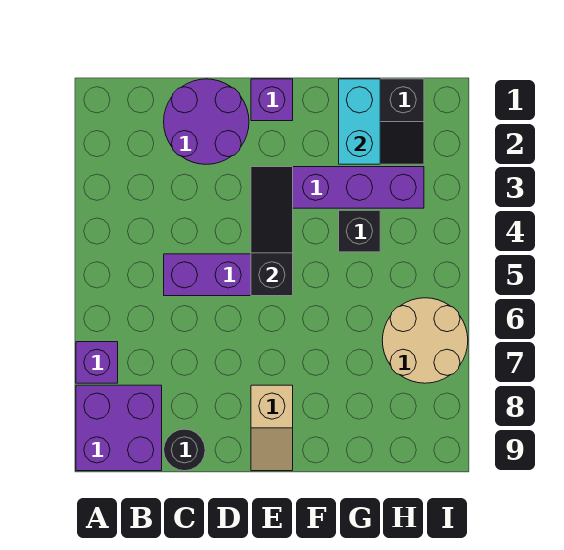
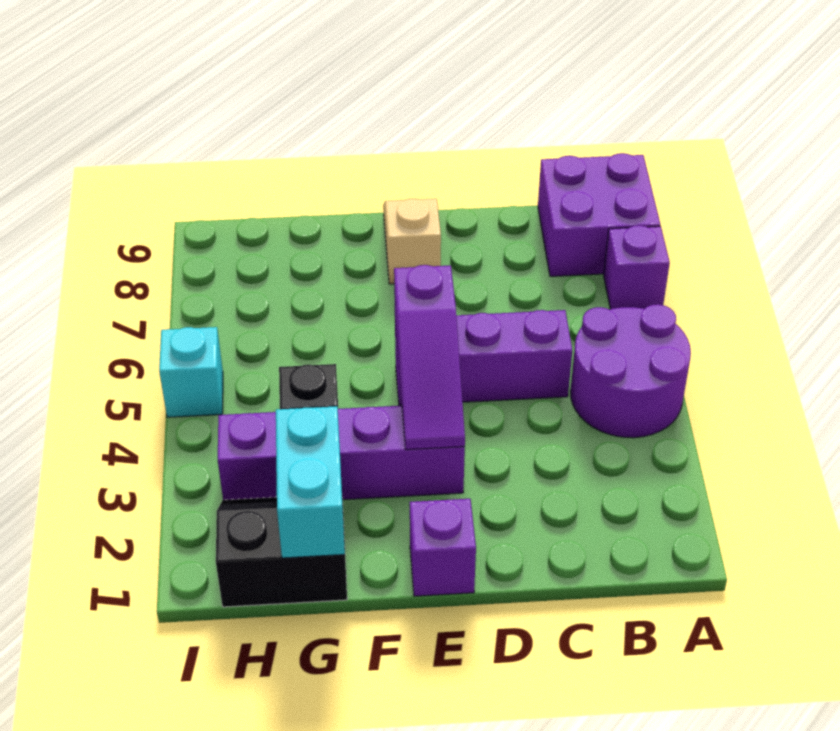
purple 2x2 round brick [164,79,249,164] -> purple 2x2 round brick moved to [570,304,691,438]
black 1x1 round brick [164,429,205,471] -> none
black 1x3 slope [251,167,293,296] -> purple 1x3 slope [394,265,465,450]
tan 2x2 round brick [382,298,468,383] -> none
none -> cyan 1x1 brick [159,327,223,417]

